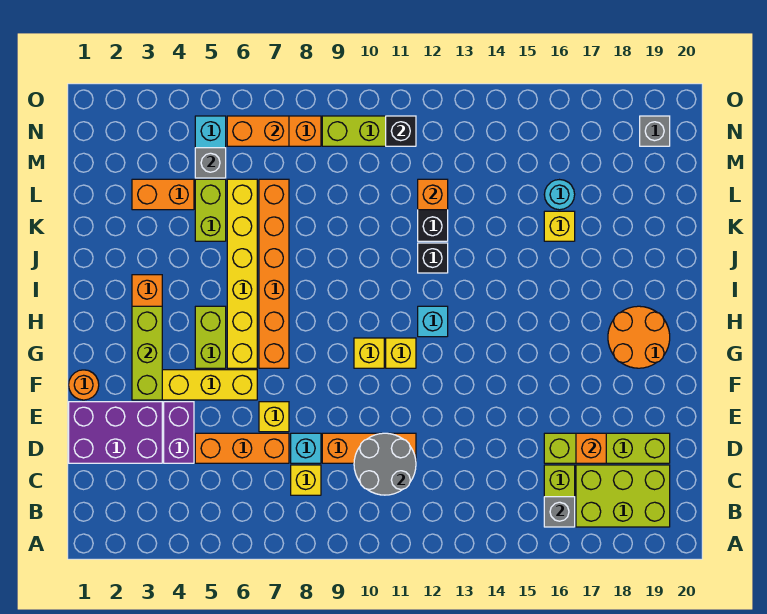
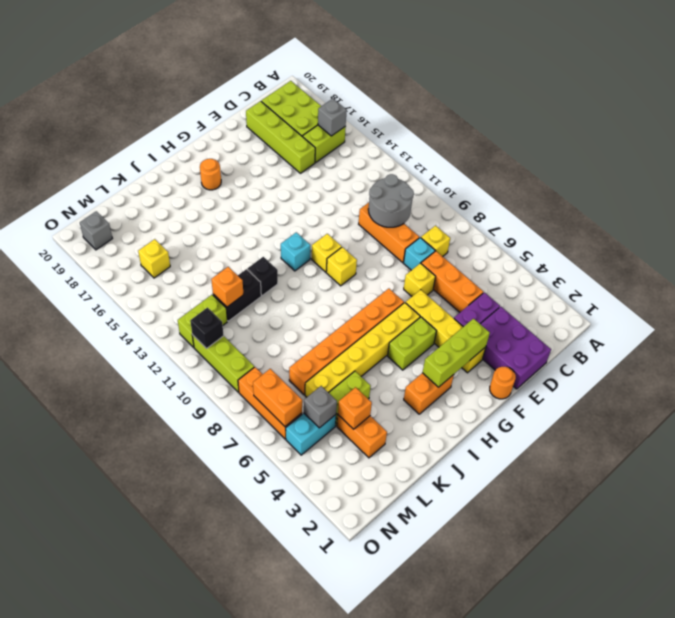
orange 1x1 brick [576,433,606,463] -> orange 1x1 brick moved to [338,387,372,429]
orange 2x2 round brick [608,306,670,368] -> orange 1x1 round brick [200,159,221,190]
yellow 1x1 brick [544,211,575,241] -> yellow 1x1 brick moved to [138,239,170,278]
cyan 1x1 round brick [544,180,575,210] -> none
none -> lime 1x2 brick [178,295,227,347]

